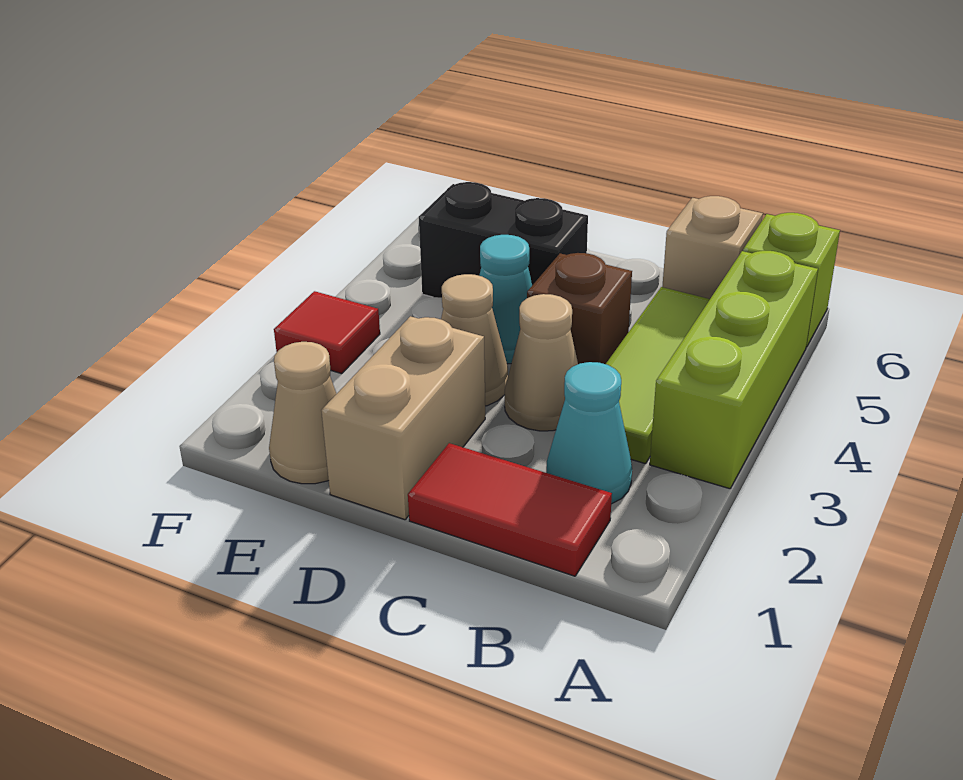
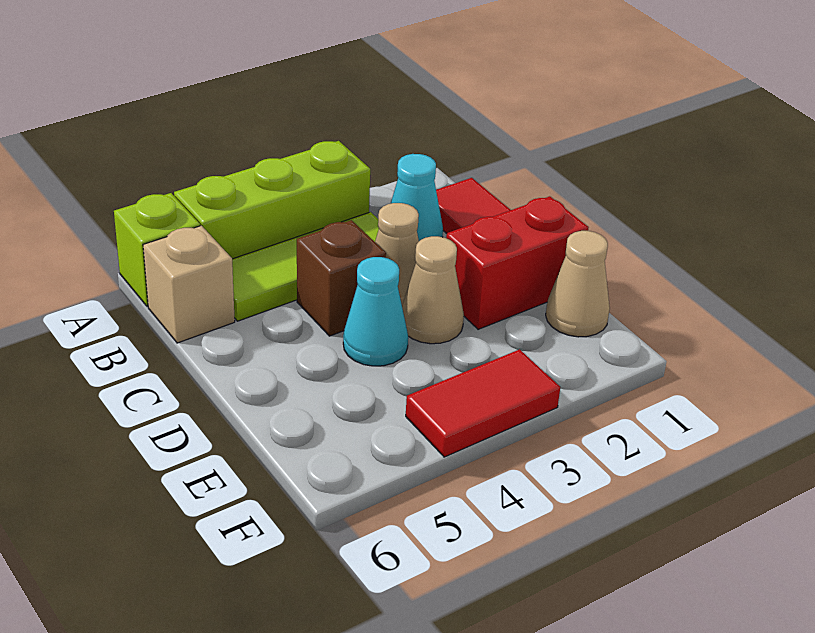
tan 1x2 brick [321,316,485,520] -> red 1x2 brick [446,196,589,329]
black 1x2 brick [419,182,588,298] -> none
red 1x1 tile [274,291,380,374] -> red 1x2 tile [406,349,560,457]

